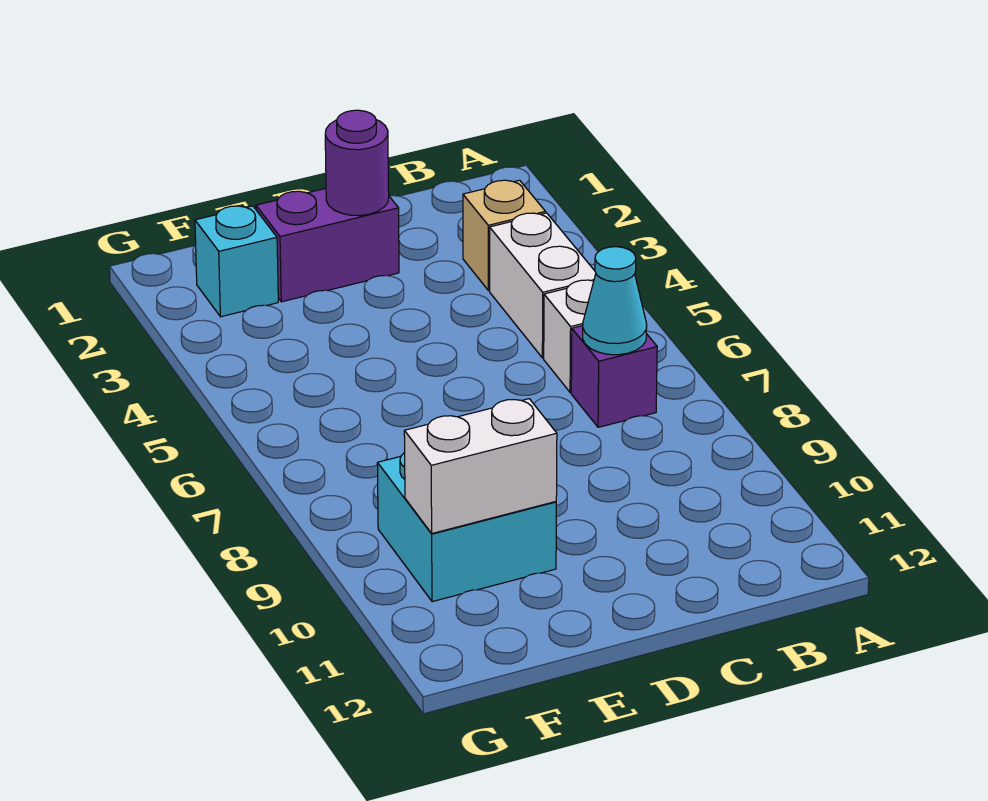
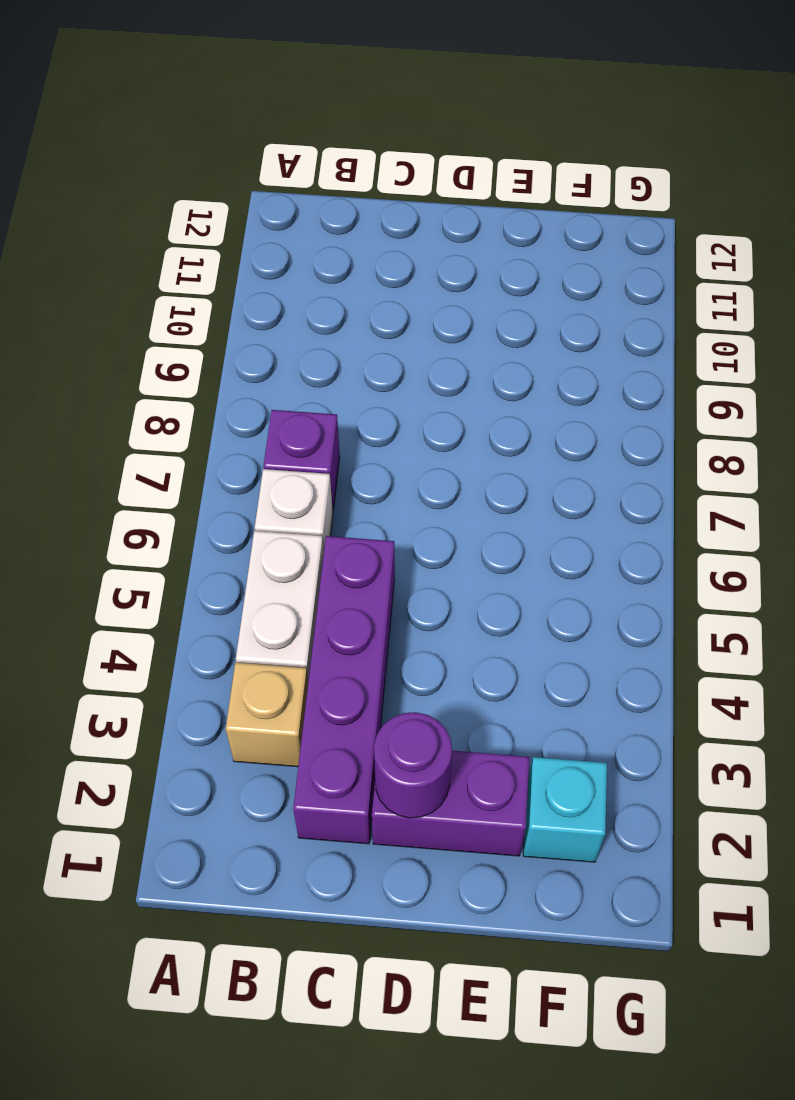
cyan 1x1 cone [583,247,647,355] -> none
none -> purple 1x4 brick [293,536,395,844]
cyan 2x2 brick [377,453,556,602] -> none
white 1x2 brick [404,399,557,533] -> none

